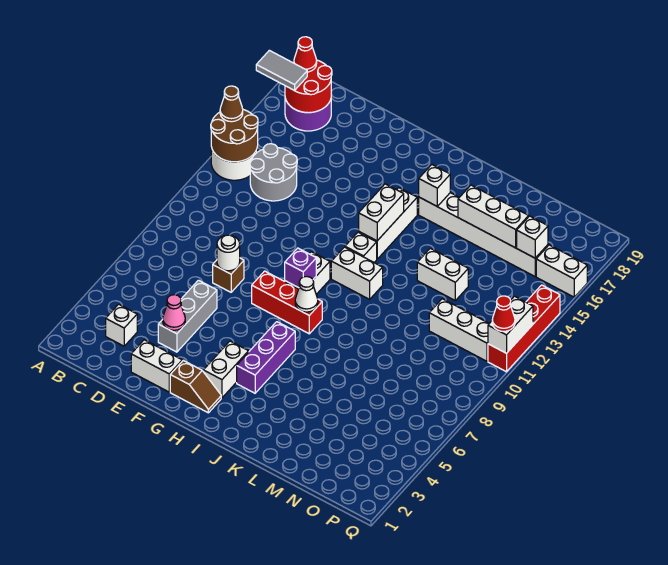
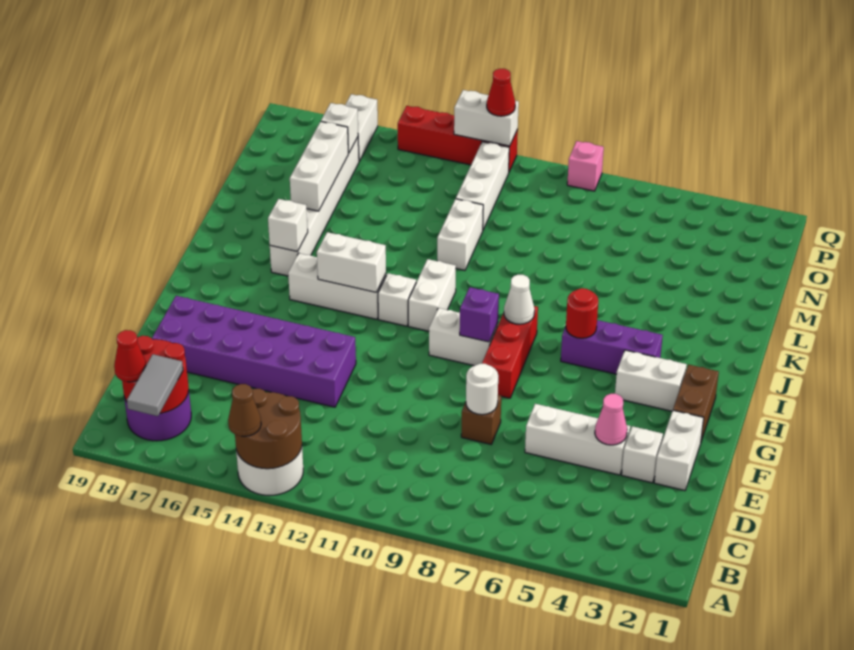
white 1x1 brick [106,304,137,346] -> white 1x1 brick moved to [622,426,663,483]
grey 2x2 round brick [250,144,297,201] -> none
grey 1x3 brick [158,280,217,352] -> white 1x3 brick [525,404,630,475]
none -> purple 2x6 brick [152,296,356,407]
brown 1x2 slope [170,360,221,413] -> brown 1x2 brick [673,365,719,441]
none -> red 1x1 round brick [566,288,598,338]
white 1x2 brick [417,248,468,300] -> white 1x2 brick moved to [437,199,483,270]
none -> pink 1x1 brick [567,141,604,191]

